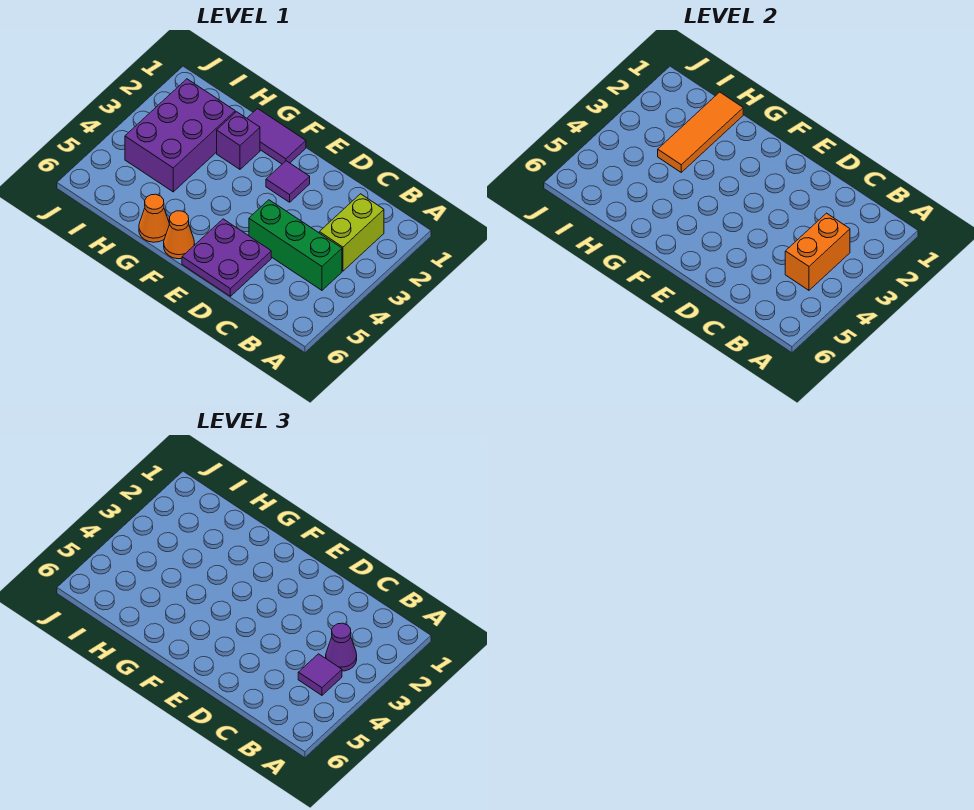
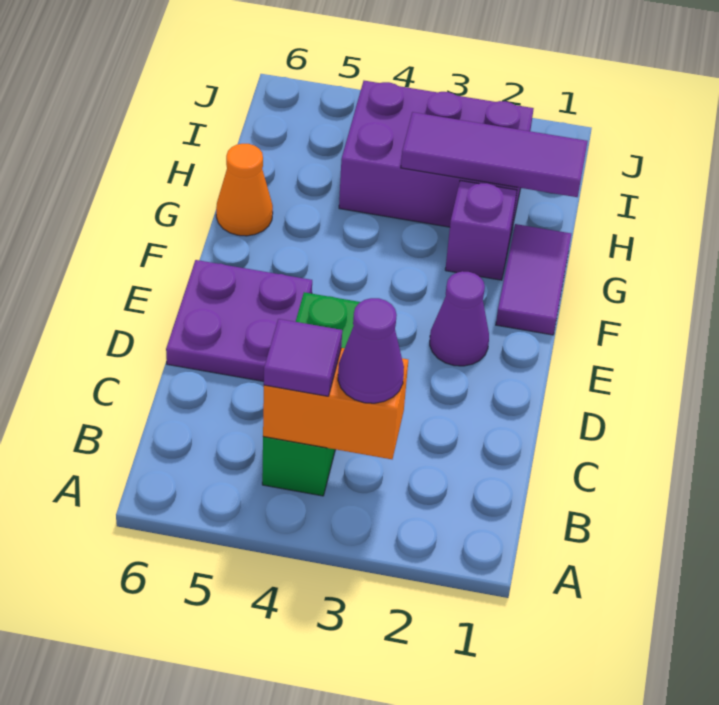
lime 1x2 brick [319,194,384,271] -> none
purple 1x1 tile [266,161,310,202] -> purple 1x1 cone [430,271,489,366]
orange 1x1 cone [164,211,195,259] -> none
orange 1x3 tile [658,92,743,172] -> purple 1x3 tile [401,112,587,197]

